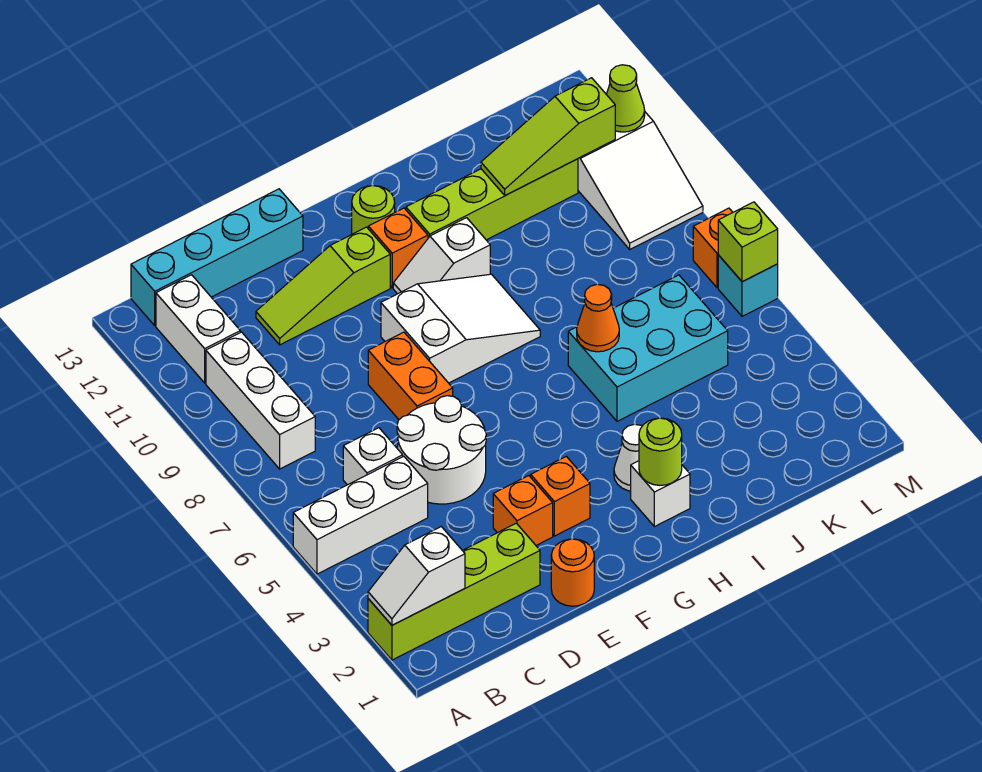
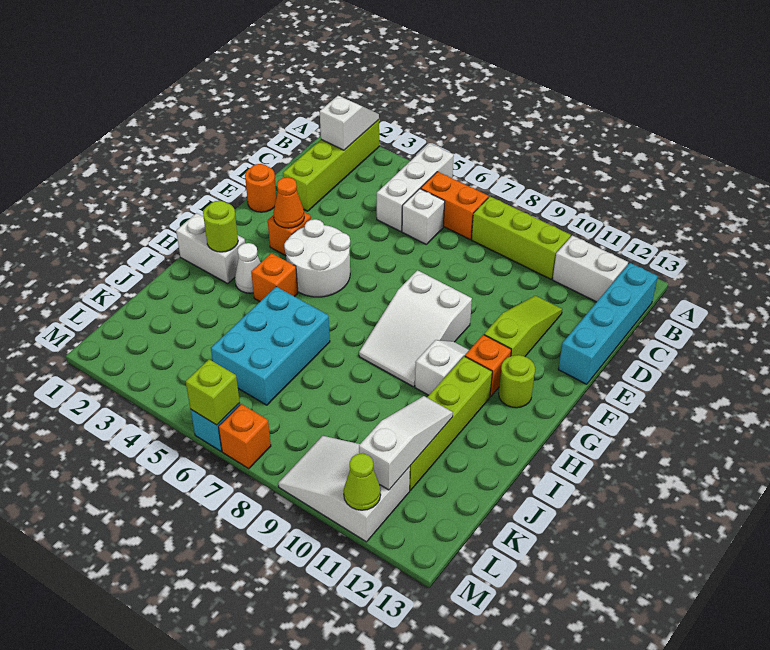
white 1x3 brick [206,332,315,469] -> lime 1x3 brick [472,197,571,279]
white 2x2 round brick [397,396,486,504] -> white 2x2 round brick moved to [284,219,350,297]
orange 1x1 brick [493,476,553,545] -> orange 1x1 brick moved to [251,253,298,301]
orange 1x2 brick [368,332,453,419] -> orange 1x2 brick moved to [421,172,489,239]
white 1x1 brick [631,461,690,527] -> white 1x2 brick [176,213,245,284]
orange 1x1 cone [577,284,619,352] -> orange 1x1 cone moved to [273,177,304,228]
lime 1x3 slope [481,78,615,195] -> white 1x3 slope [359,396,453,490]

